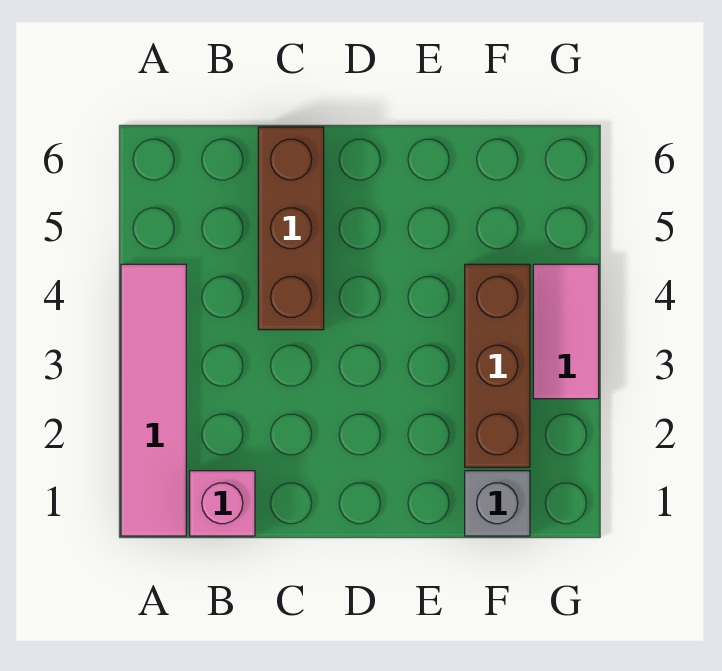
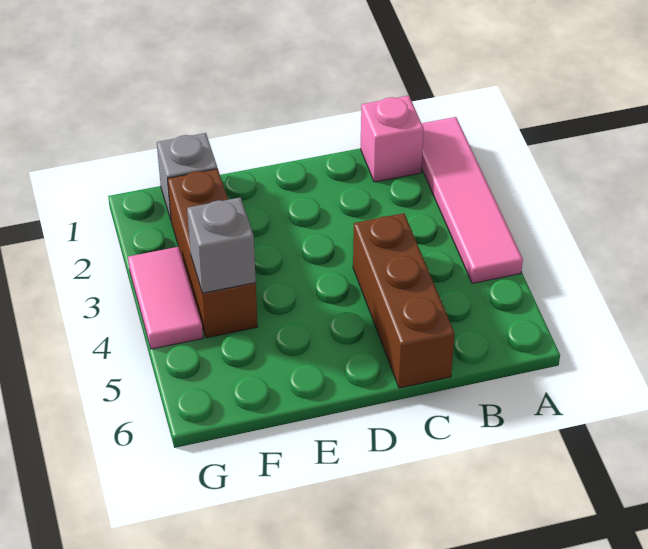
none -> grey 1x1 brick [187,197,256,293]

